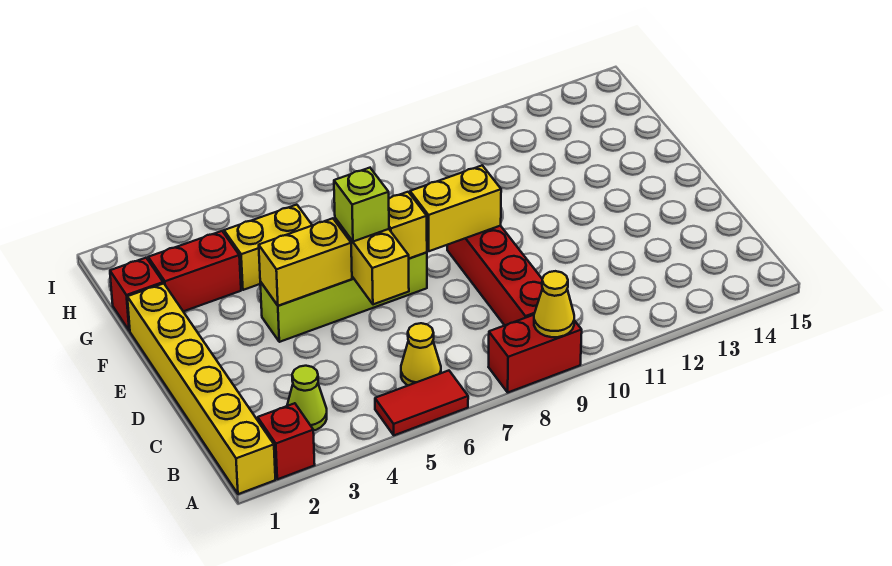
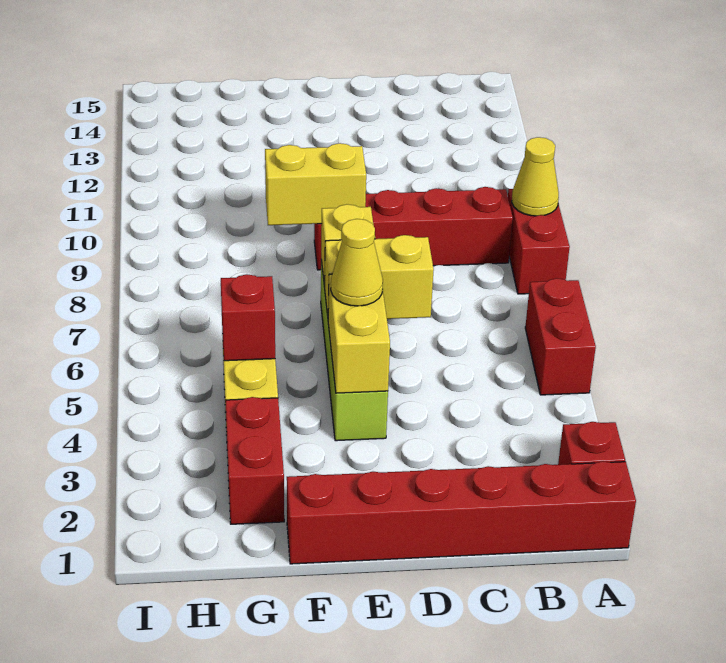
yellow 1x6 brick [127,283,275,494] -> red 1x6 brick [287,461,636,564]
red 1x2 tile [375,371,468,435] -> red 1x2 brick [525,278,596,395]
lime 1x1 cone [287,366,327,431] -> none
yellow 1x1 cone [401,323,441,385] -> yellow 1x1 cone moved to [331,219,383,306]
lime 1x1 brick [334,168,389,242] -> none
yellow 1x2 brick [410,165,501,251] -> yellow 1x2 brick turned to [265,143,366,225]
red 1x1 brick [110,258,163,331] -> red 1x1 brick moved to [221,274,275,361]

